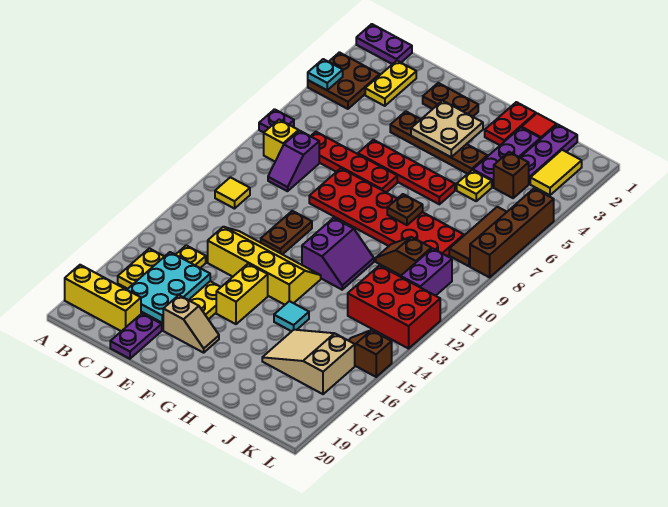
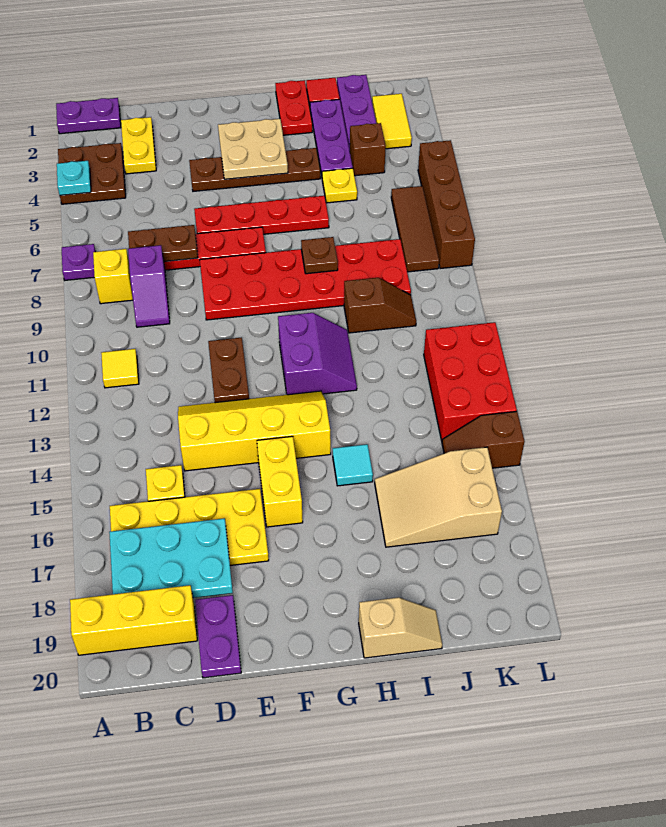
cyan 2x3 plate [127,252,210,323] -> cyan 2x3 plate turned to [109,518,233,598]
brown 1x2 plate [423,83,478,117] -> brown 1x2 plate moved to [128,225,198,262]
tan 1x2 slope [163,295,219,353] -> tan 1x2 slope moved to [359,597,442,658]
brown 1x2 slope [376,237,431,275] -> brown 1x2 slope turned to [344,278,416,333]
red 2x3 brick [348,266,440,349] -> red 2x3 brick turned to [424,322,517,441]
purple 1x2 brick [401,248,452,296] -> none

